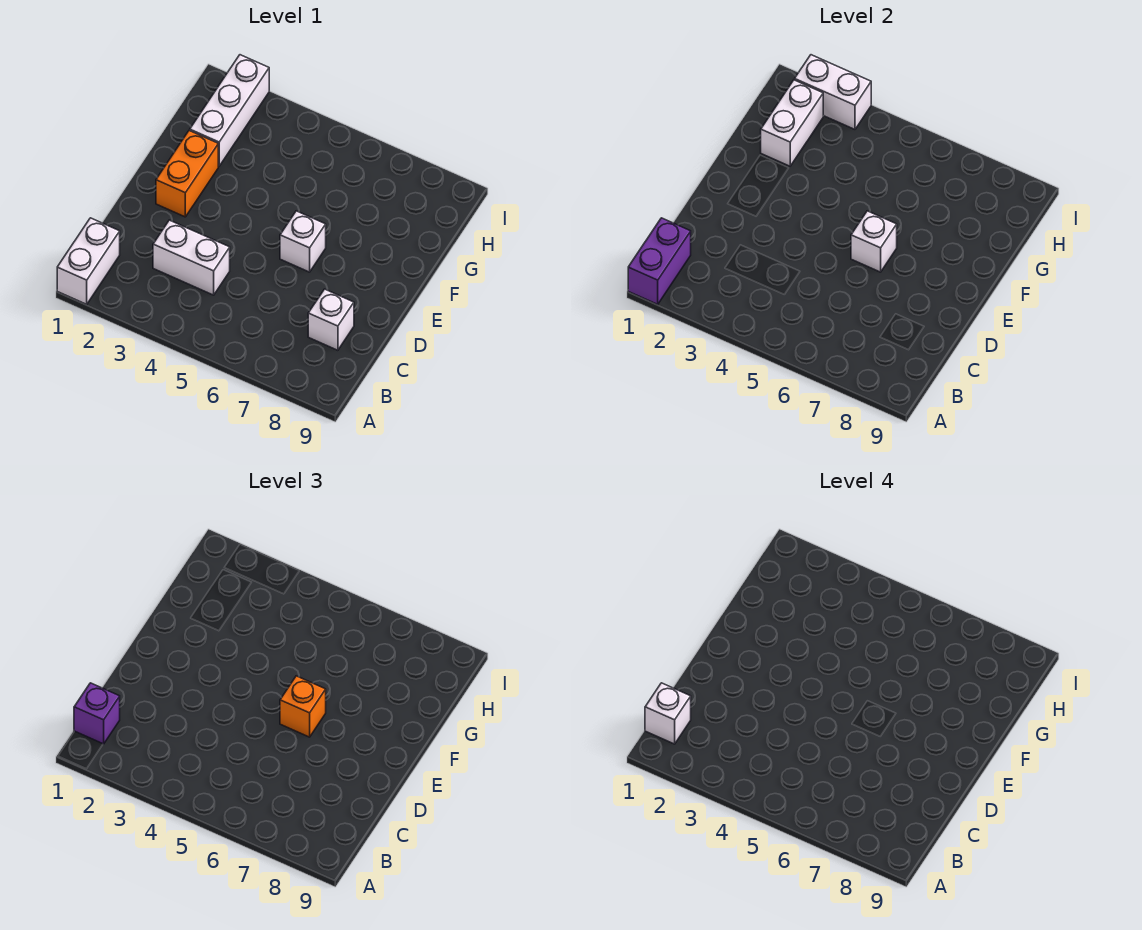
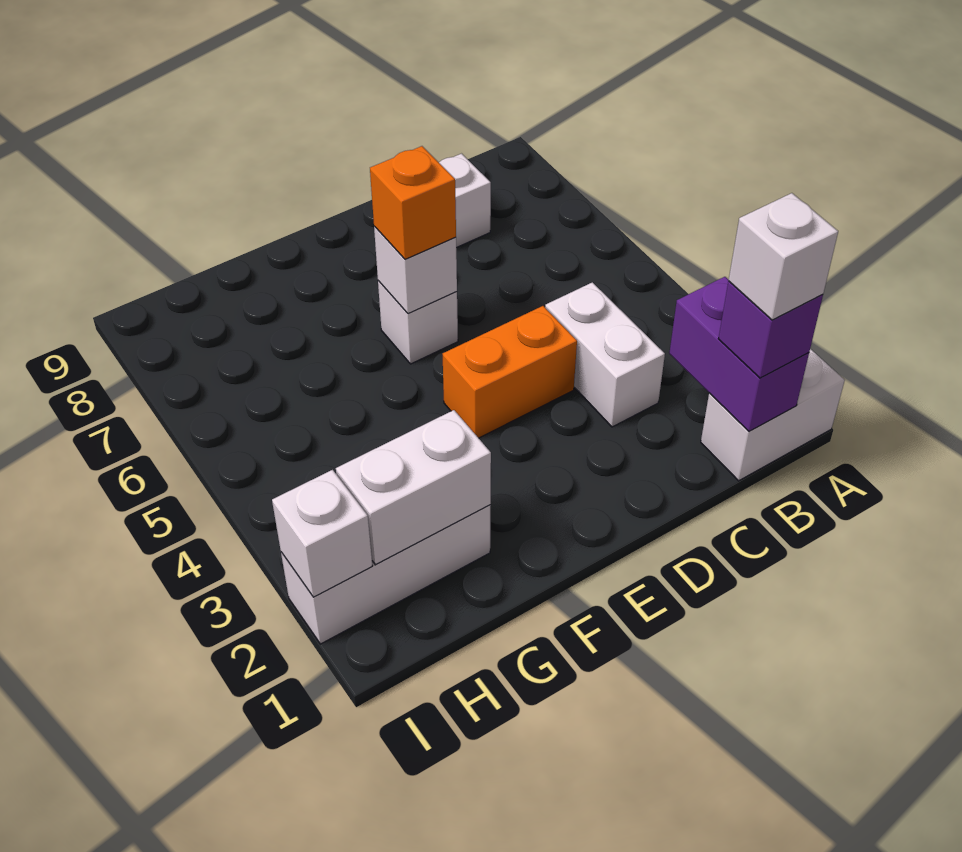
purple 1x2 brick [628,218,691,304] -> purple 1x2 brick turned to [669,277,809,431]
orange 1x2 brick [156,130,218,217] -> orange 1x2 brick moved to [443,306,577,438]
white 1x2 brick [795,55,871,129] -> white 1x1 brick [272,470,372,597]

